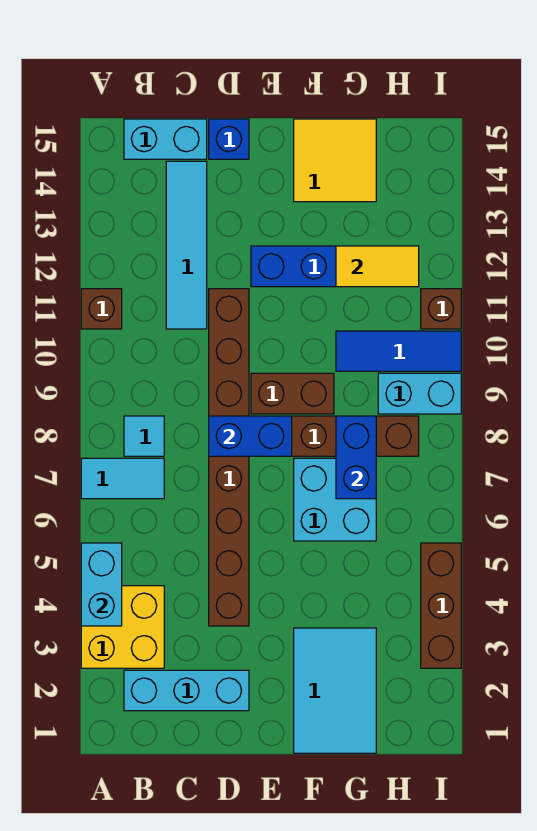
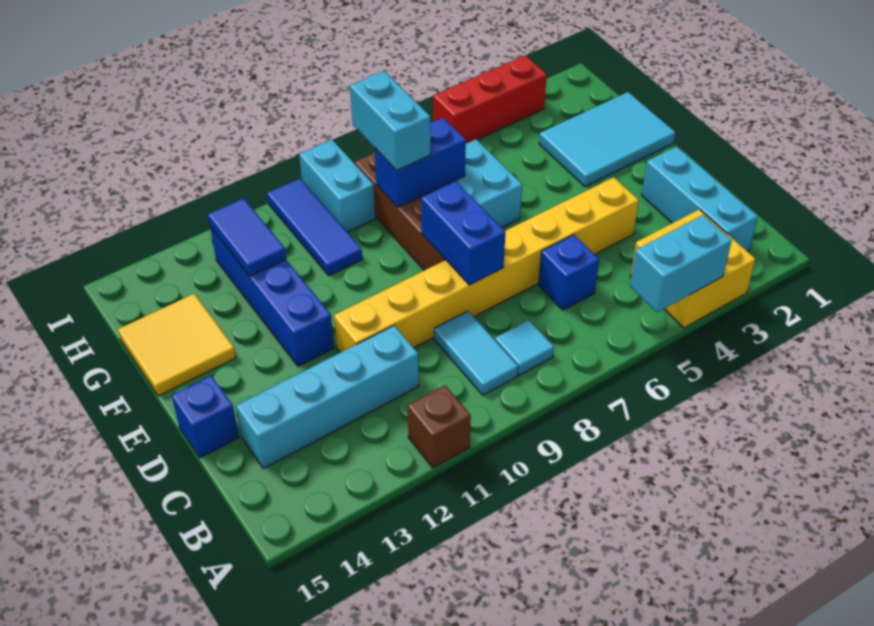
cyan 1x2 tile [81,458,164,499] -> cyan 1x2 tile moved to [434,311,518,395]
cyan 1x2 brick [124,119,207,159] -> cyan 1x2 brick moved to [350,71,431,171]
none -> blue 1x1 brick [539,235,599,310]
cyan 1x4 tile [166,161,207,329] -> cyan 1x4 brick [236,326,419,469]
brown 1x8 brick [209,289,249,626] -> yellow 1x8 brick [334,177,639,353]
brown 1x2 brick [251,373,334,414] -> none
yellow 1x2 tile [336,246,419,287] -> blue 1x2 tile [208,198,286,276]
brown 1x3 brick [421,543,461,668] -> red 1x3 brick [433,55,547,144]
brown 1x1 brick [421,289,461,329] -> none

